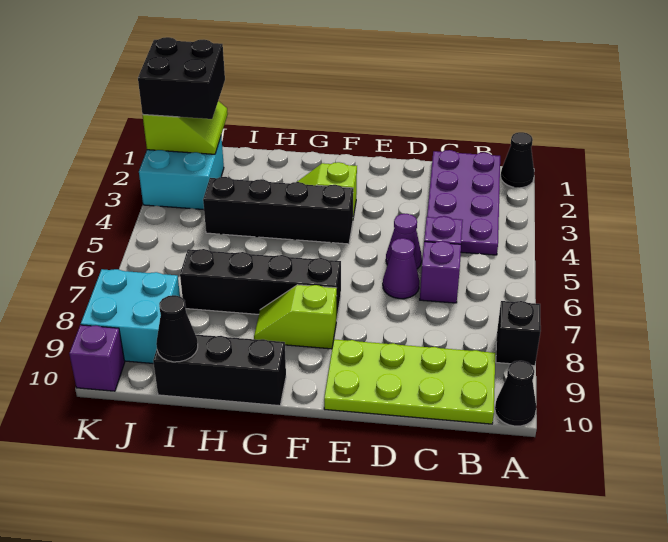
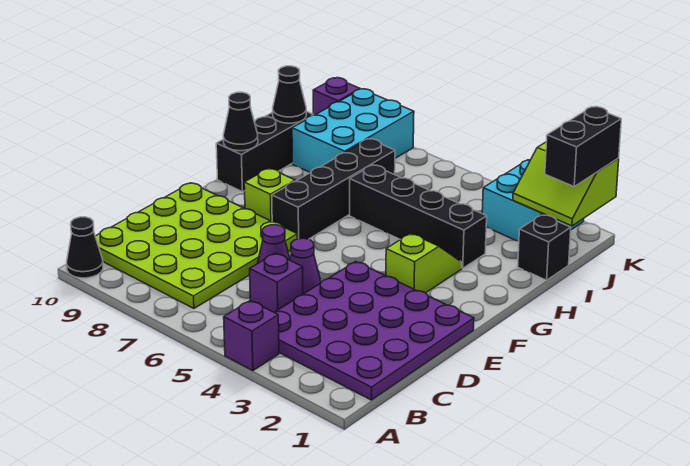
black 1x1 cone [501,132,534,188] -> black 1x1 cone moved to [223,92,258,151]
black 1x1 brick [496,301,541,366] -> black 1x1 brick moved to [518,215,571,280]
purple 2x4 plate [427,150,500,255] -> purple 4x4 plate [274,262,474,400]
lime 2x4 plate [324,339,495,424] -> lime 4x4 plate [95,183,297,308]
purple 1x1 brick [420,241,461,303] -> purple 1x1 brick moved to [224,301,279,371]
black 1x4 brick [203,177,353,244] -> black 1x4 brick turned to [350,165,487,268]
black 2x2 brick [138,37,225,119] -> black 1x2 brick [545,107,621,186]
cyan 2x2 brick [81,269,180,364] -> cyan 2x3 brick [292,89,414,173]

